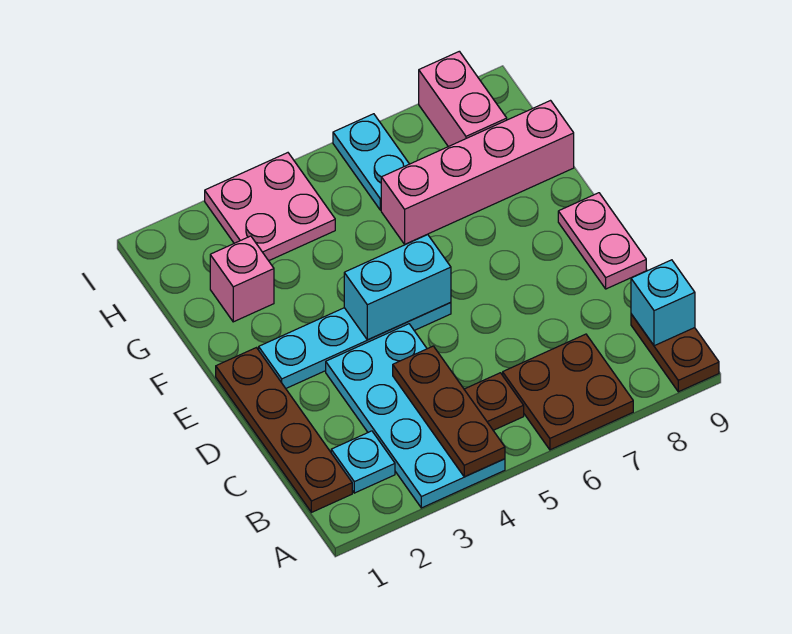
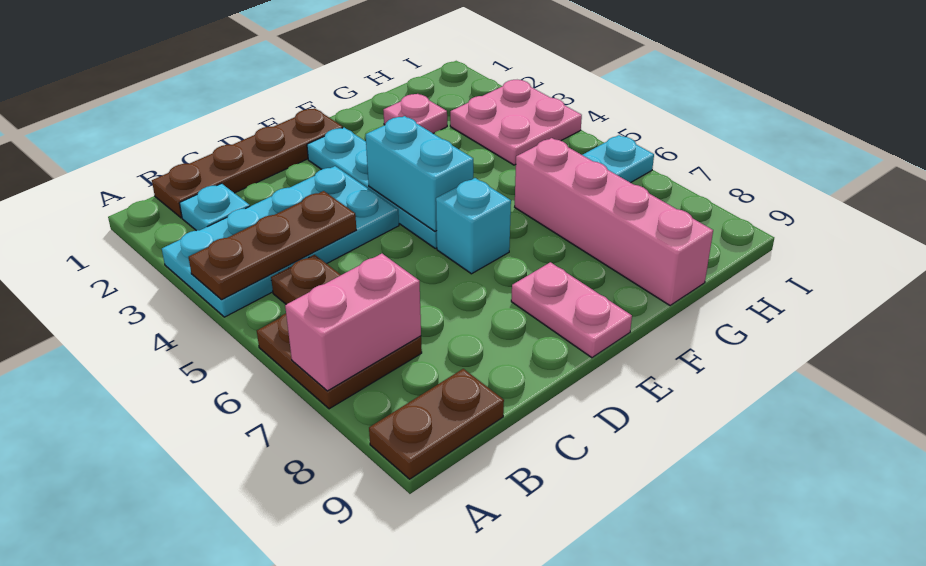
cyan 1x1 brick [631,260,695,346] -> cyan 1x1 brick moved to [436,178,511,274]
pink 1x2 plate [558,193,646,289] -> pink 1x2 plate turned to [511,262,632,358]
pink 1x1 brick [210,236,274,322] -> pink 1x1 plate [383,94,447,134]
pink 1x2 brick [419,51,507,147] -> pink 1x2 brick moved to [285,254,421,391]

